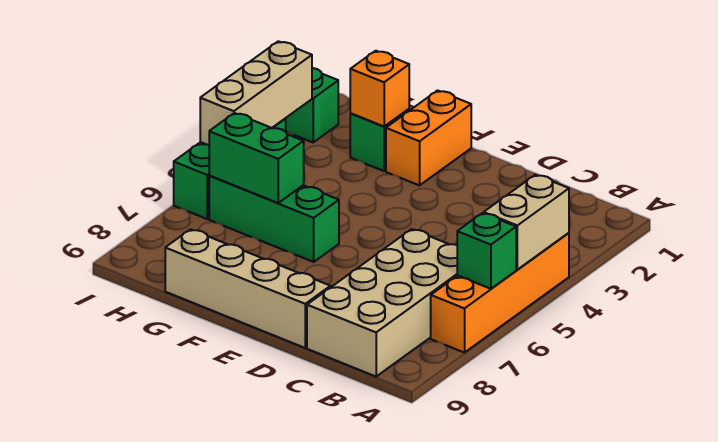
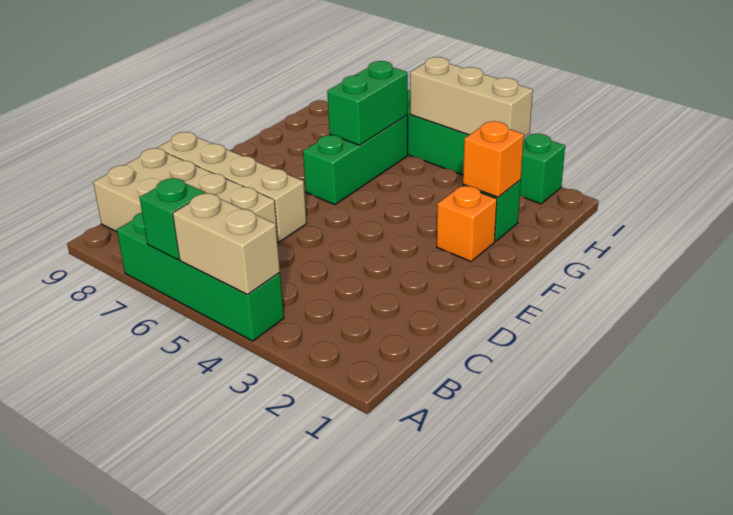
orange 1x4 brick [431,233,569,353] -> green 1x4 brick [117,213,284,341]
tan 1x4 brick [165,229,331,348] -> tan 1x4 brick turned to [157,132,307,242]
orange 1x2 brick [386,91,471,185] -> orange 1x1 brick [437,186,497,261]

